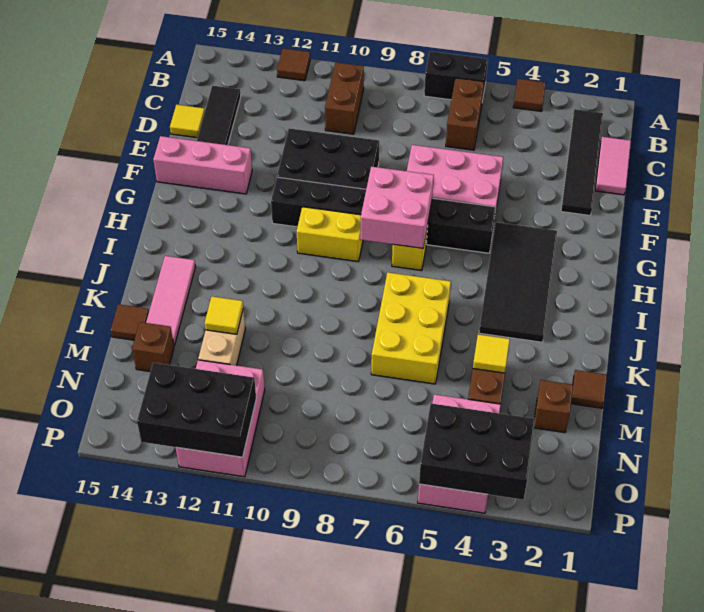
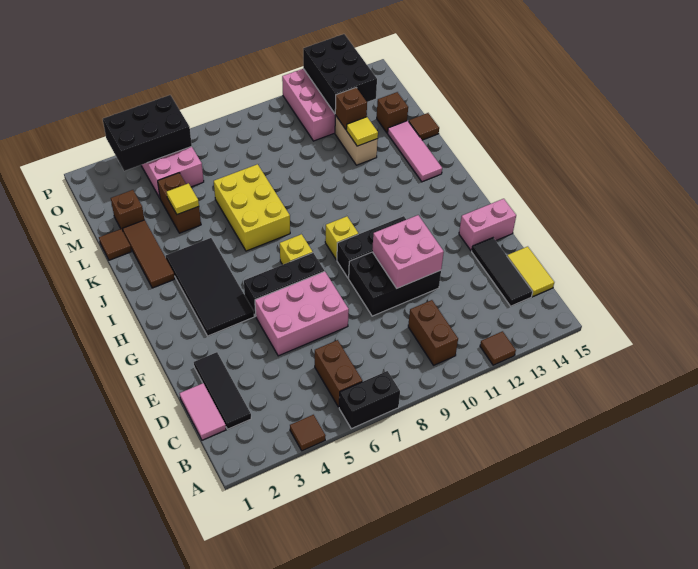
black 1x4 tile [561,109,603,215] -> black 1x3 tile [194,352,251,429]
yellow 1x1 tile [170,105,205,138] -> yellow 1x2 tile [507,247,554,297]
pink 1x3 brick [153,136,252,194] -> pink 1x2 brick [459,199,516,251]
pink 2x2 brick [360,167,434,248] -> pink 2x2 brick moved to [372,215,444,288]
yellow 1x2 brick [297,207,363,262] -> yellow 1x1 brick [325,216,358,260]
none -> brown 1x3 tile [123,220,175,288]
none -> brown 1x1 brick [335,88,367,129]
black 2x3 brick [137,363,256,457] -> black 2x3 brick turned to [303,34,377,113]

